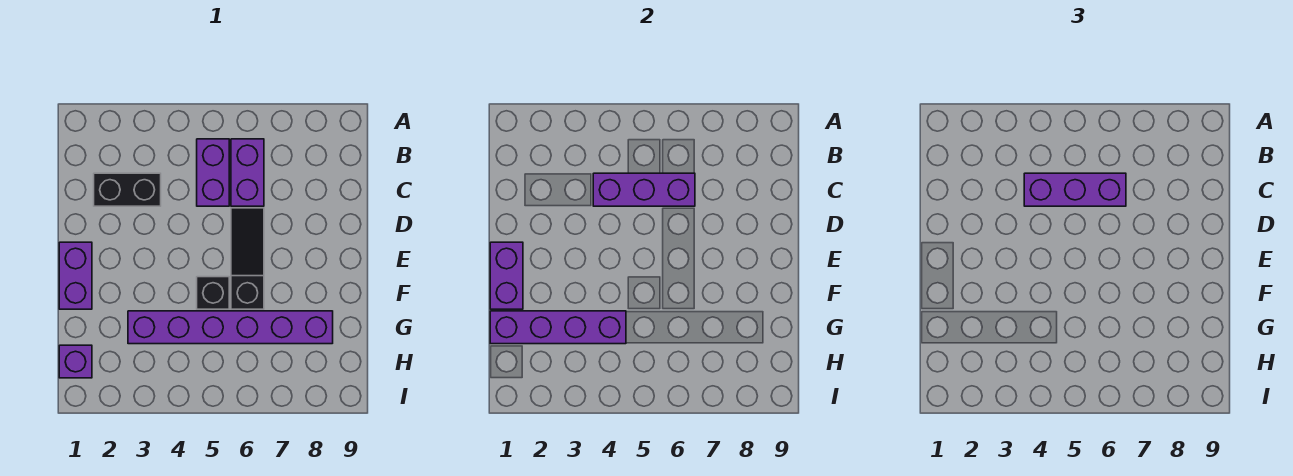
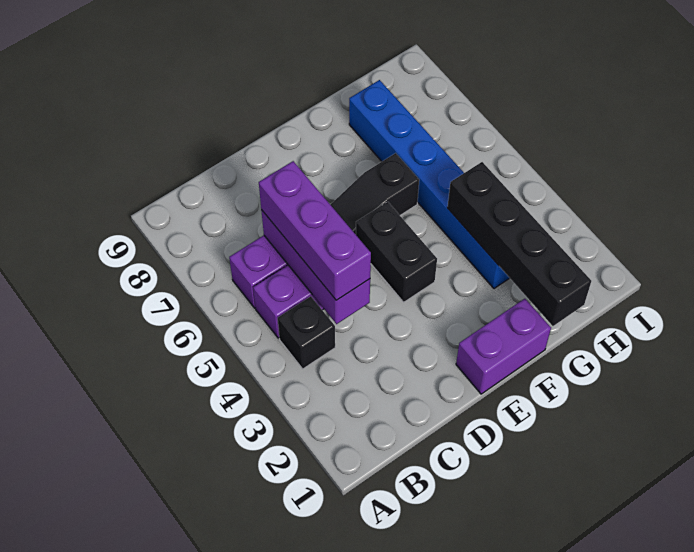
black 1x2 brick [94,173,161,206] -> black 1x2 brick moved to [356,202,437,302]
purple 1x2 brick [490,242,523,309] -> none
black 1x1 brick [197,277,229,309] -> black 1x1 brick moved to [278,296,335,369]
purple 1x4 brick [490,311,626,344] -> black 1x4 brick [447,162,591,326]
purple 1x6 brick [128,311,333,344] -> blue 1x6 brick [349,80,509,289]
purple 1x1 brick [59,345,92,378] -> none

